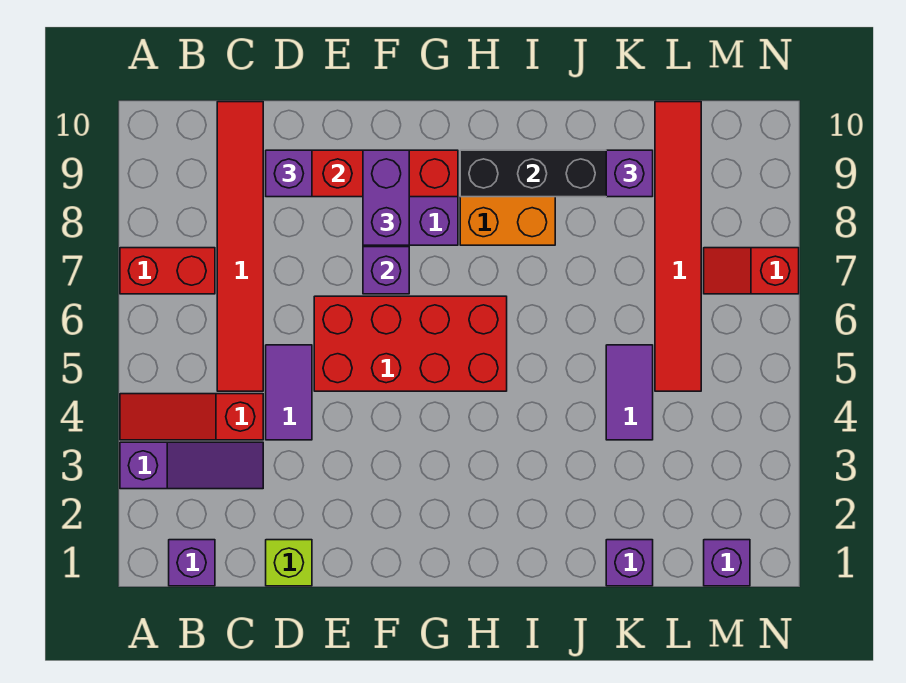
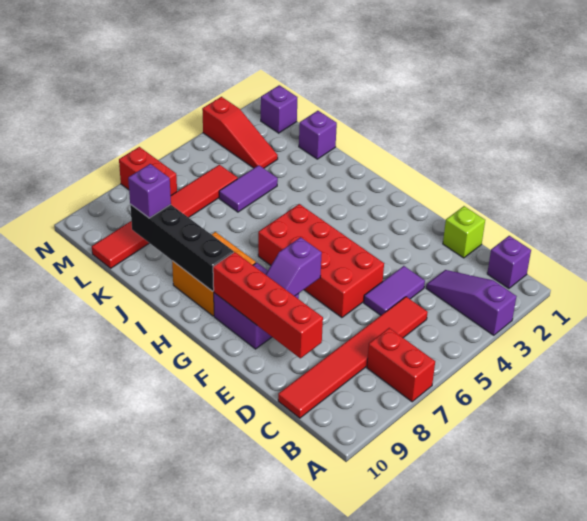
red 1x3 slope [120,394,263,440] -> red 1x3 slope moved to [202,97,278,168]
purple 1x1 brick [266,150,312,197] -> none
purple 1x2 brick [363,150,409,245] -> none
red 1x2 slope [704,248,799,294] -> red 1x2 brick [119,147,177,195]

